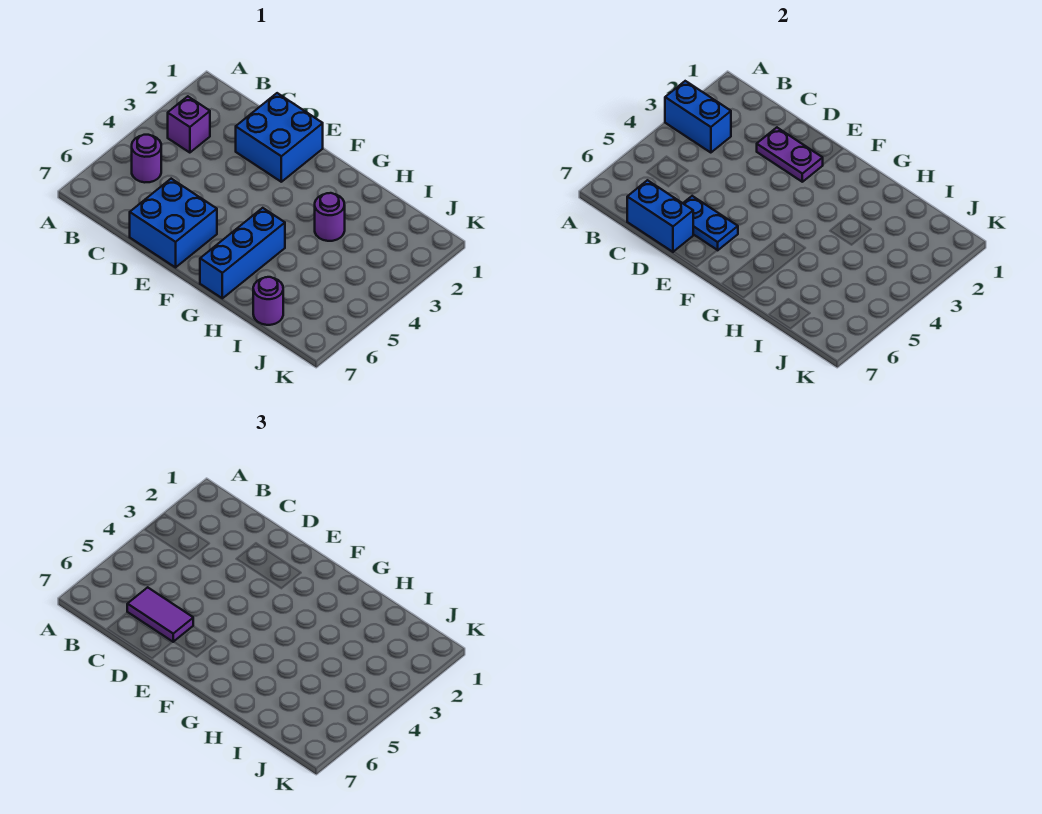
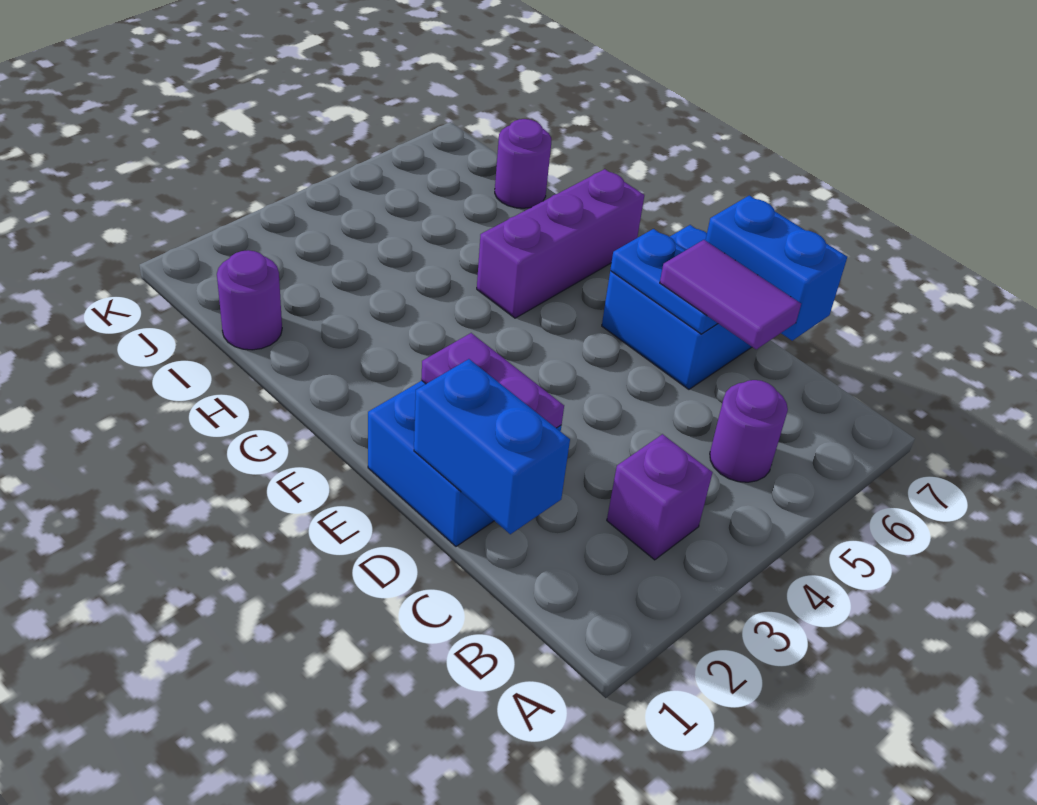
blue 1x2 brick [665,81,731,153] -> blue 1x2 brick moved to [414,359,570,534]
blue 1x3 brick [200,208,285,298] -> purple 1x3 brick [477,169,644,318]
purple 1x1 round brick [315,193,345,241] -> purple 1x1 round brick moved to [217,250,282,350]

